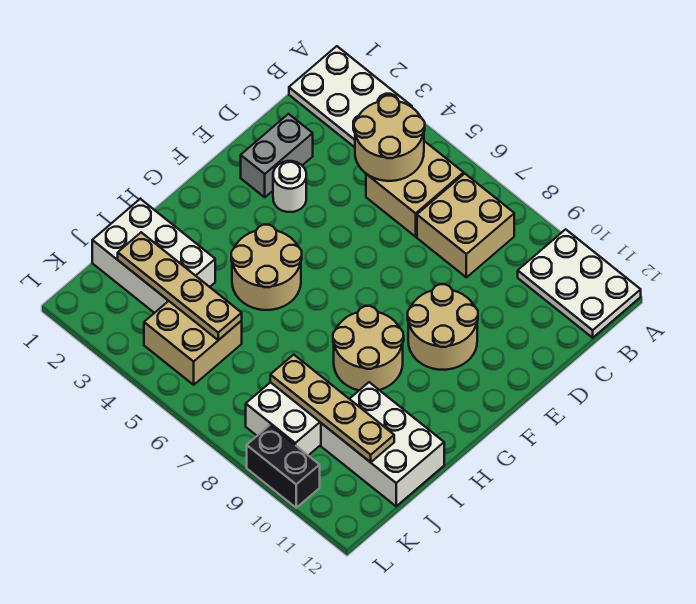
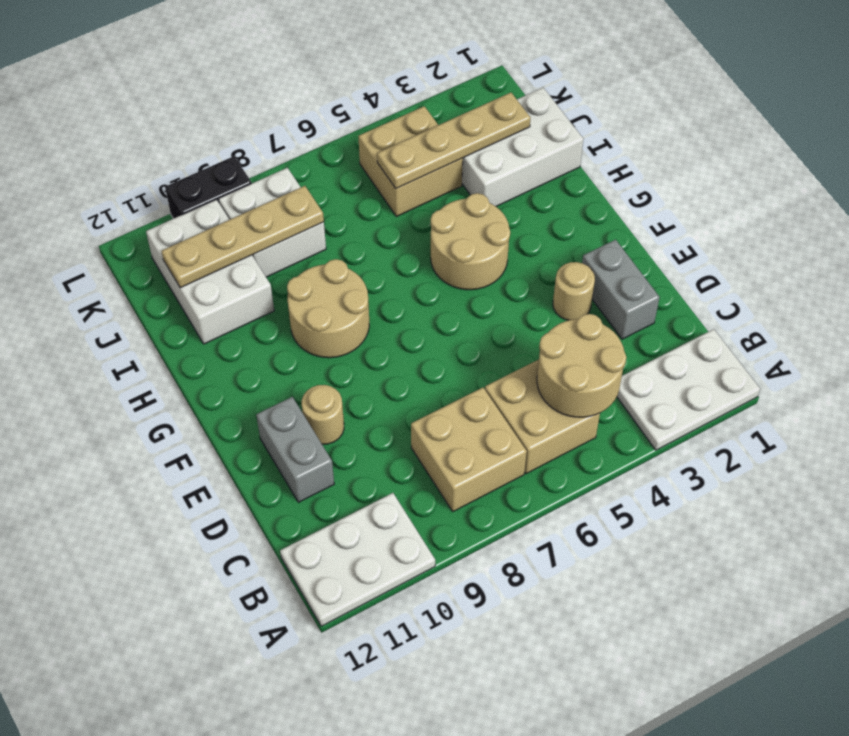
none -> grey 1x2 brick [256,397,334,502]
white 1x1 round brick [273,161,306,212] -> tan 1x1 round brick [553,262,595,320]
tan 2x2 round brick [408,284,478,370] -> tan 1x1 round brick [302,385,344,444]
white 2x3 brick [321,382,444,506] -> white 2x3 brick turned to [146,200,274,344]

